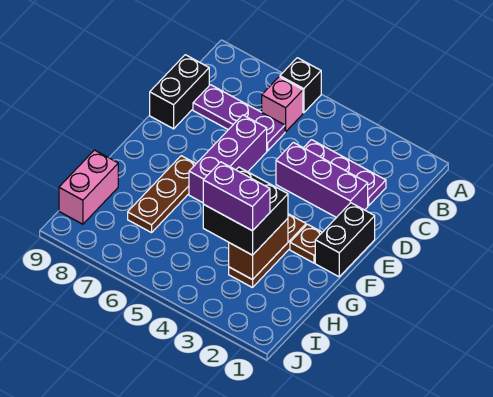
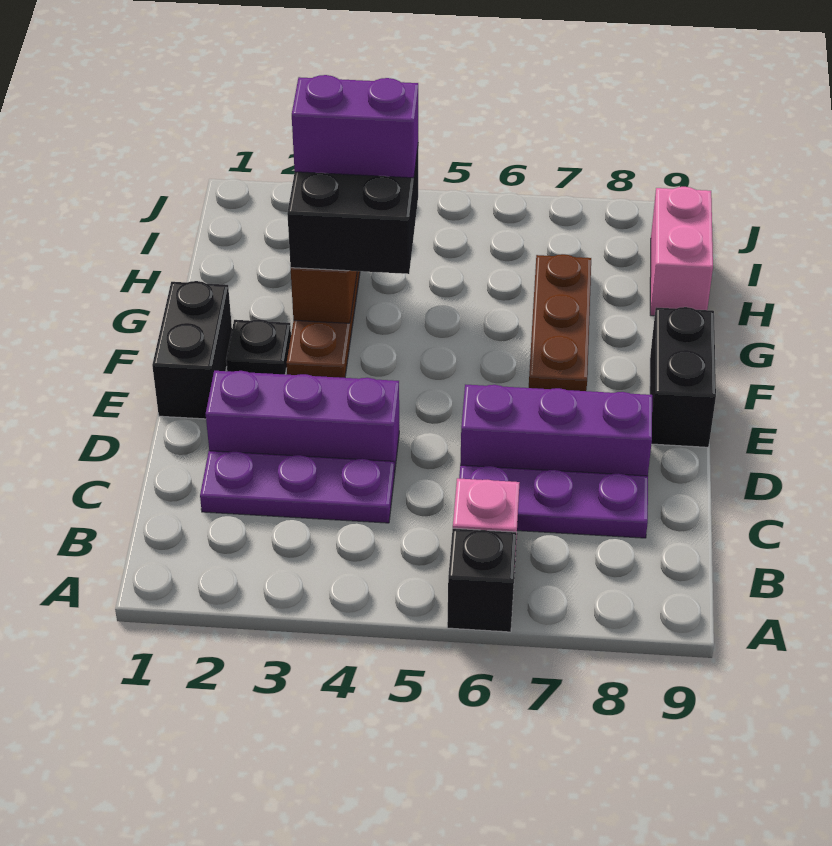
black 1x2 brick [150,55,209,129] -> black 1x2 brick moved to [650,307,716,447]
purple 1x3 brick [189,115,267,203] -> purple 1x3 brick turned to [460,385,652,476]
brown 1x1 plate [290,224,322,263] -> black 1x1 plate [226,319,291,374]

